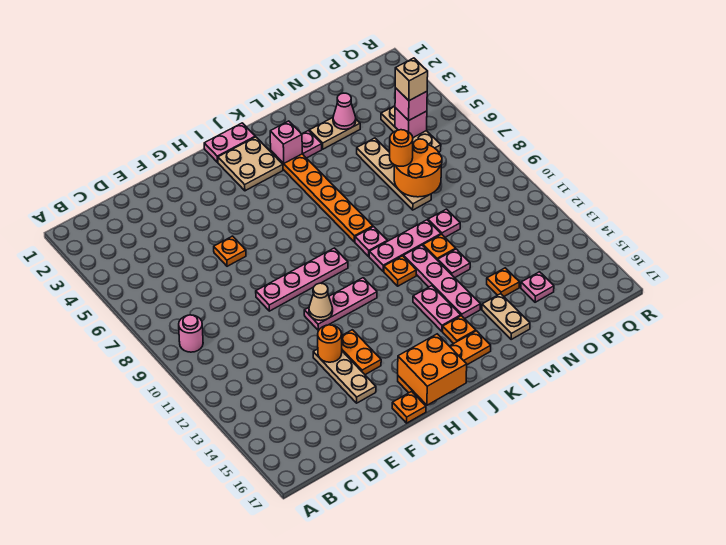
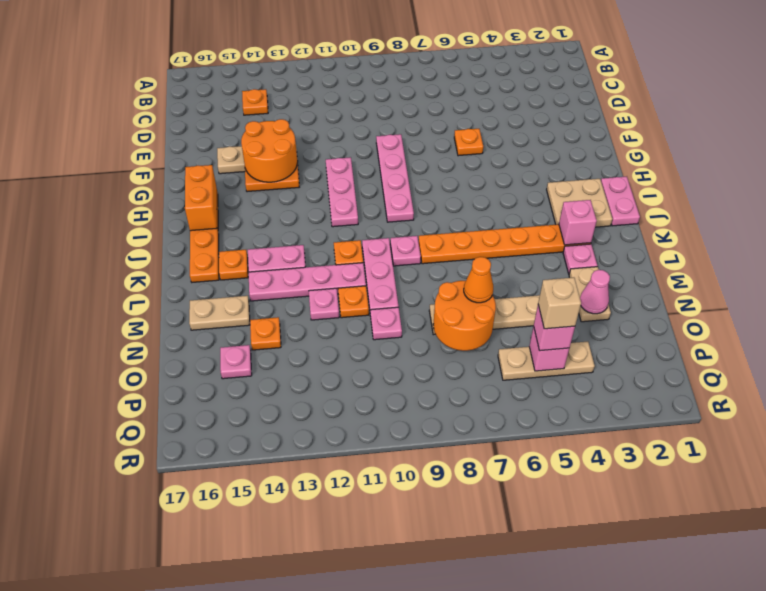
pink 1x1 round brick [179,315,203,352] -> none
orange 1x1 round brick [318,325,342,362] -> orange 2x2 round brick [241,119,297,182]
tan 1x1 cone [309,283,333,321] -> none
orange 1x1 plate [392,391,426,423] -> orange 1x1 plate moved to [242,89,268,115]
orange 2x2 brick [398,334,467,405] -> orange 1x2 brick [185,165,217,231]
orange 1x1 round brick [390,130,413,166] -> orange 1x1 cone [464,257,493,303]

